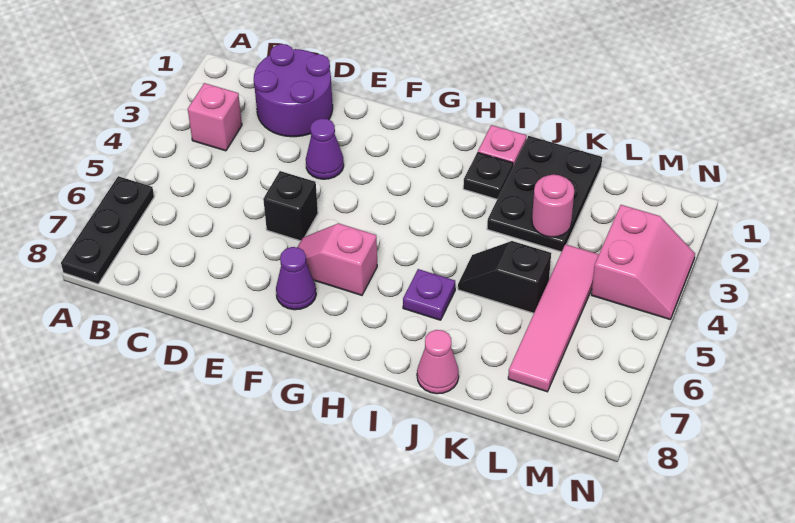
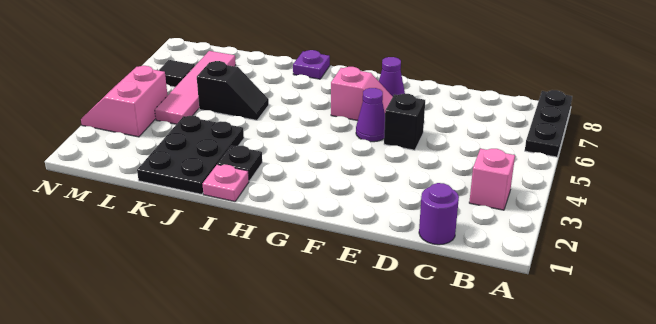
purple 2x2 round brick [254,44,333,137] -> purple 1x1 round brick [419,183,459,245]
purple 1x1 cone [306,118,344,179] -> purple 1x1 cone moved to [356,88,385,142]
purple 1x1 plate [403,269,455,320] -> purple 1x1 plate moved to [293,50,330,79]
pink 1x1 cone [417,330,459,394] -> none
pink 1x1 round brick [532,175,574,237] -> none
none -> black 1x1 tile [158,60,195,87]

